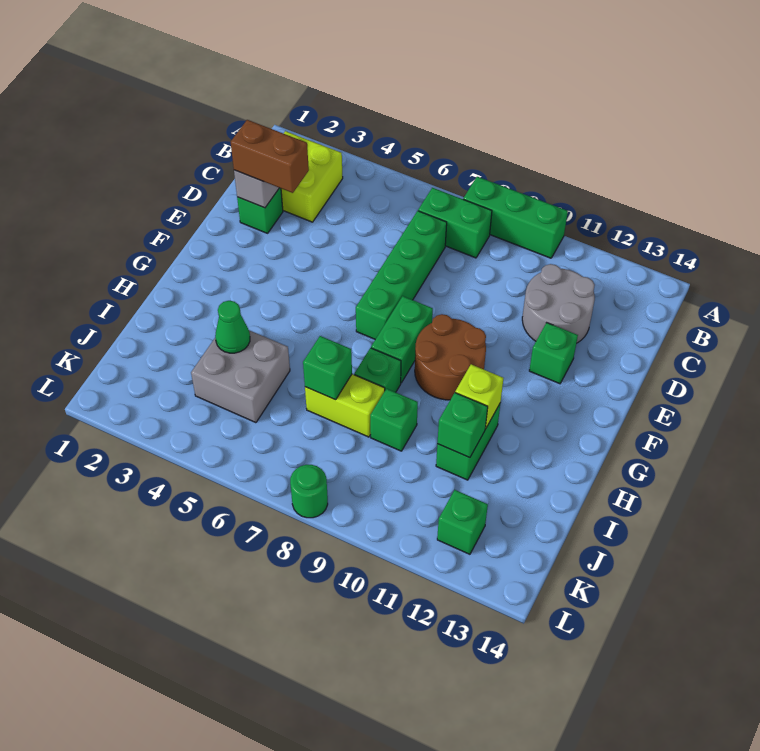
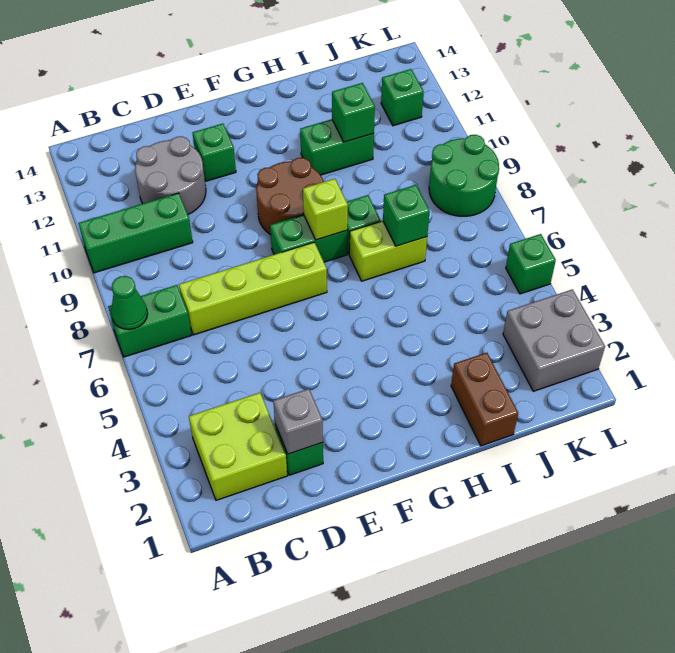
green 1x3 brick [463,177,568,258] -> green 1x3 brick turned to [79,193,193,273]
green 1x2 brick [418,188,492,258] -> green 1x2 brick turned to [108,285,191,357]
green 1x4 brick [356,211,447,339] -> lime 1x4 brick [179,242,327,335]
brown 1x2 brick [231,120,309,193] -> brown 1x2 brick moved to [451,353,518,446]
lime 1x1 brick [455,364,503,429] -> lime 1x1 brick moved to [303,179,348,240]
grey 2x2 brick [191,330,290,423] -> grey 2x2 brick moved to [503,289,605,391]
green 1x1 cone [215,301,250,353] -> green 1x1 cone moved to [111,276,148,330]
lime 1x2 brick [305,374,385,437] -> lime 1x2 brick turned to [349,221,427,281]
green 1x1 brick [370,389,418,451] -> green 1x1 brick moved to [506,234,556,294]
green 1x1 round brick [290,465,328,518] -> green 2x2 round brick [429,135,499,216]

